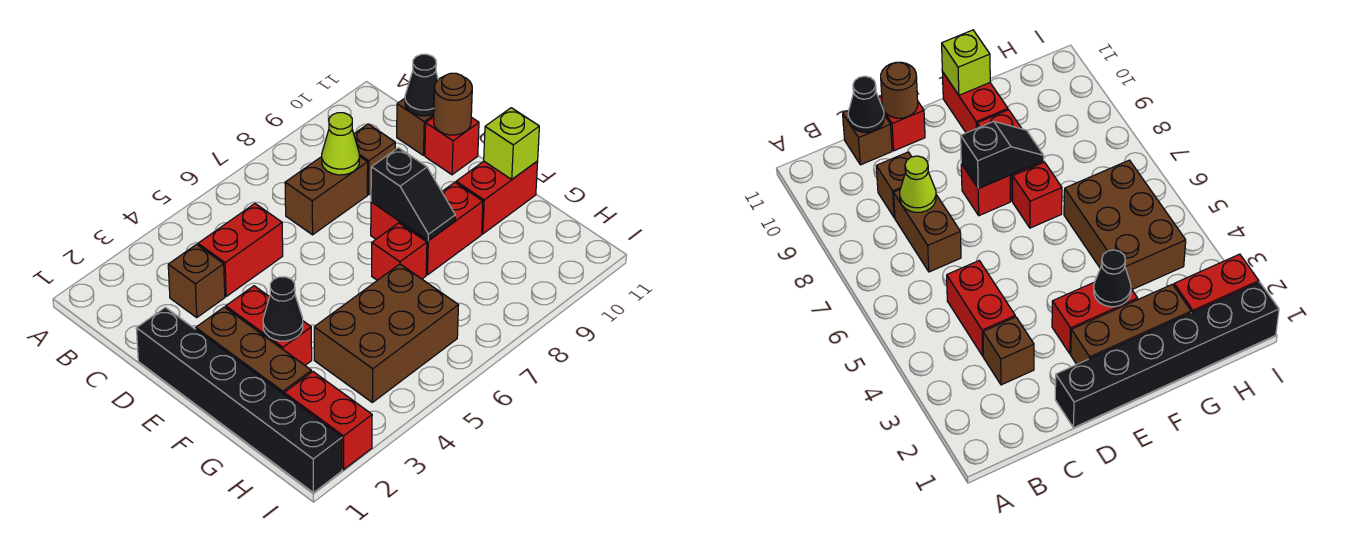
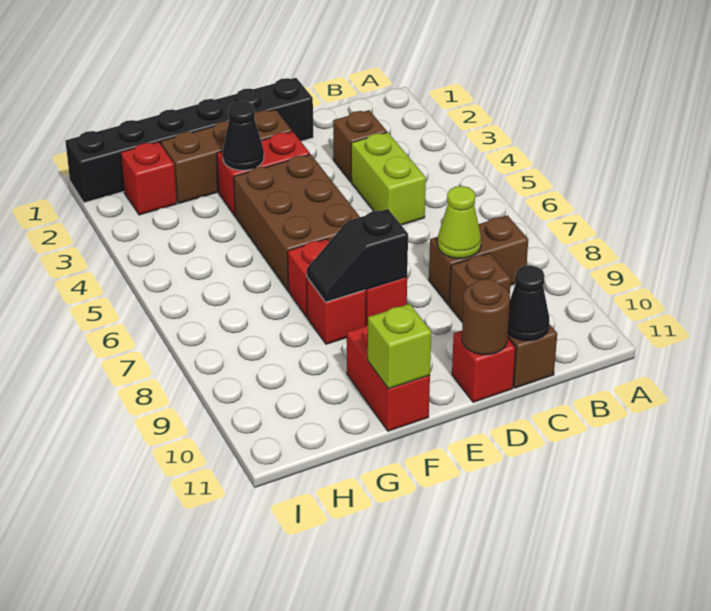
red 1x2 brick [198,204,283,296] -> lime 1x2 brick [351,132,426,225]
brown 1x2 brick [285,156,368,235] -> brown 1x2 brick turned to [429,215,528,305]
red 1x2 brick [400,182,483,275] -> red 1x1 brick [307,278,366,344]
brown 2x3 brick [314,264,458,402] -> brown 2x3 brick moved to [234,154,360,291]
red 1x2 brick [284,372,372,470] -> red 1x1 brick [121,142,177,215]

